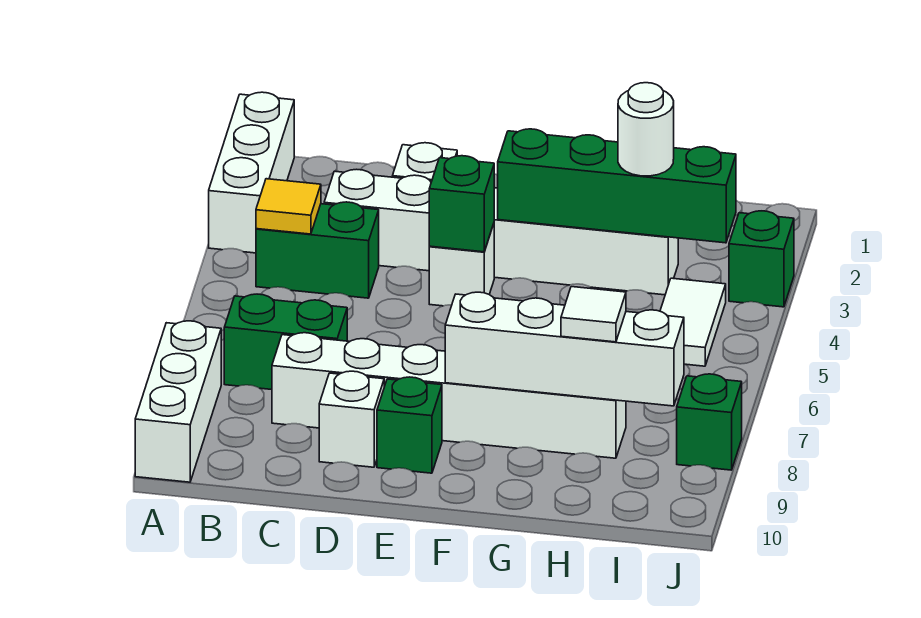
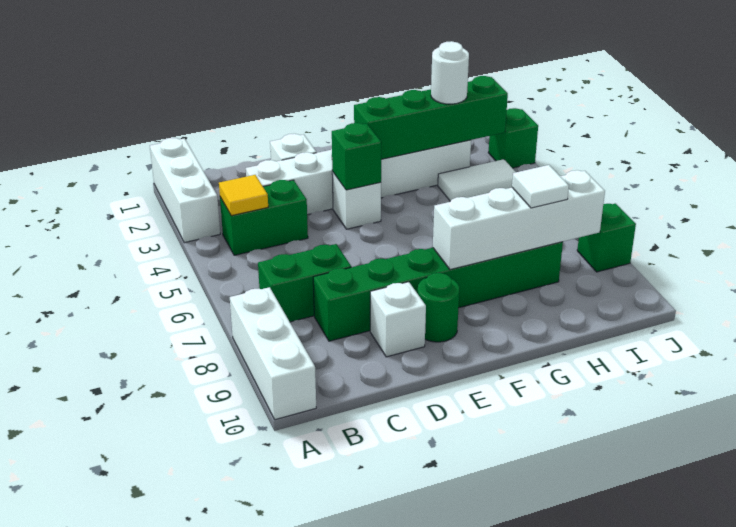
white 1x6 brick [272,333,626,458] -> green 1x6 brick [313,242,563,341]
green 1x1 brick [377,377,442,473] -> green 1x1 round brick [418,273,459,342]
white 1x2 tile [660,278,726,366] -> white 1x2 tile turned to [438,159,516,201]

